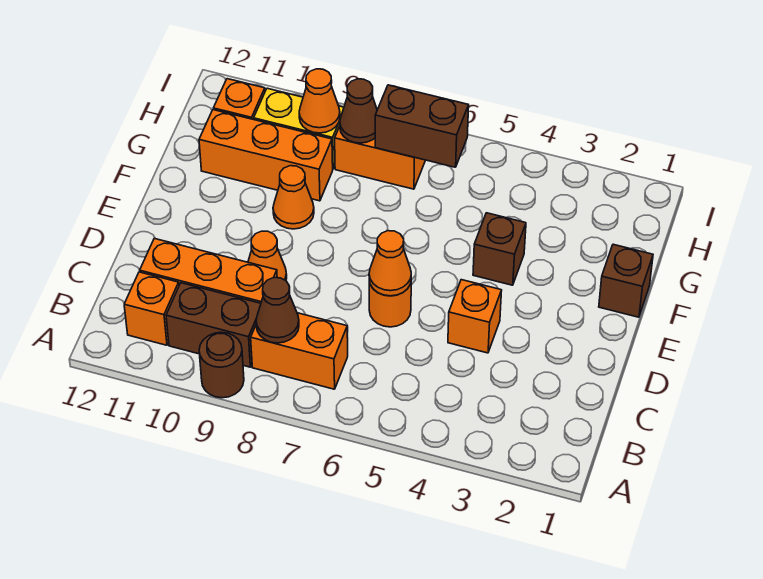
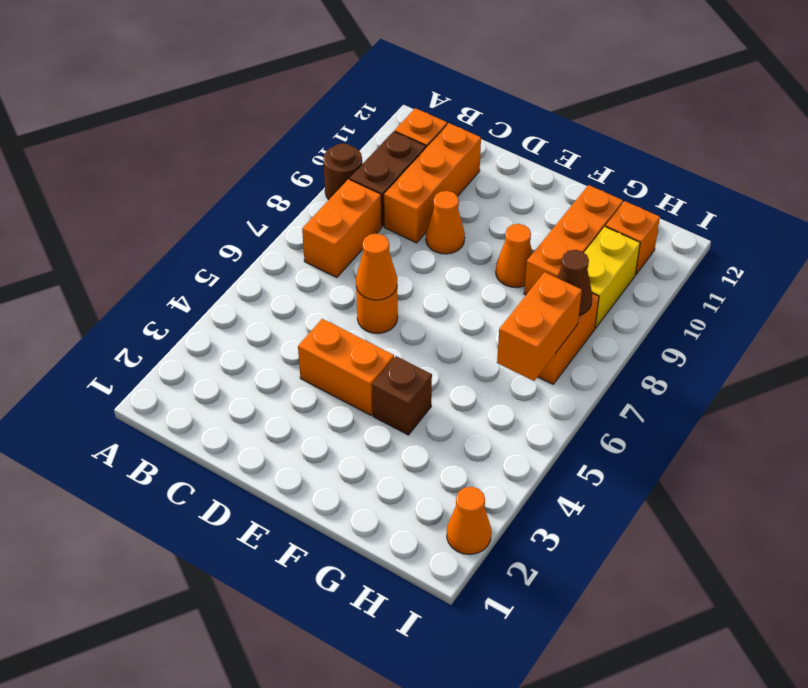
brown 1x1 cone [256,278,299,343] -> none
orange 1x1 brick [448,280,502,353] -> orange 1x2 brick [298,319,394,415]
brown 1x1 brick [599,244,653,317] -> none
brown 1x2 brick [375,85,469,167] -> orange 1x2 brick [497,272,582,381]
orange 1x1 cone [299,69,340,133] -> orange 1x1 cone moved to [447,487,491,554]

